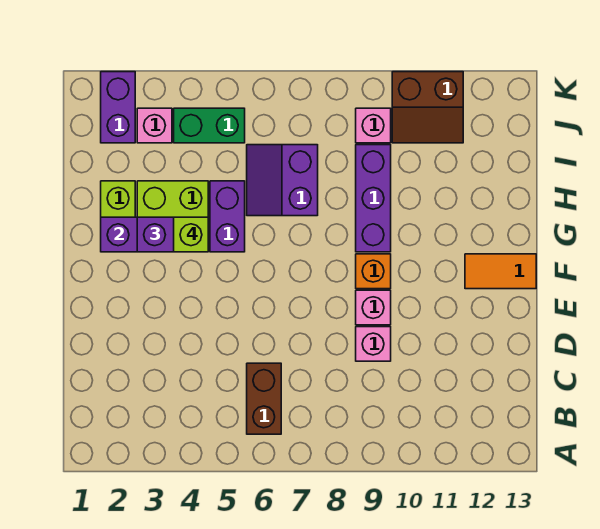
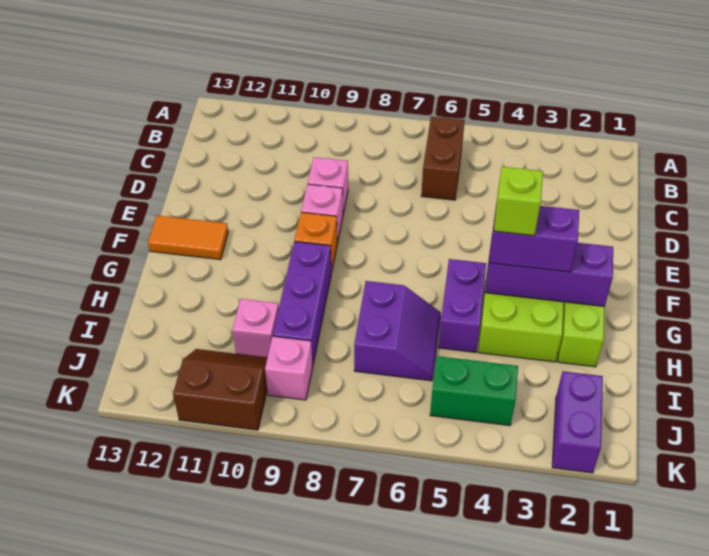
pink 1x1 brick [137,108,172,143] -> pink 1x1 brick moved to [233,299,279,358]

